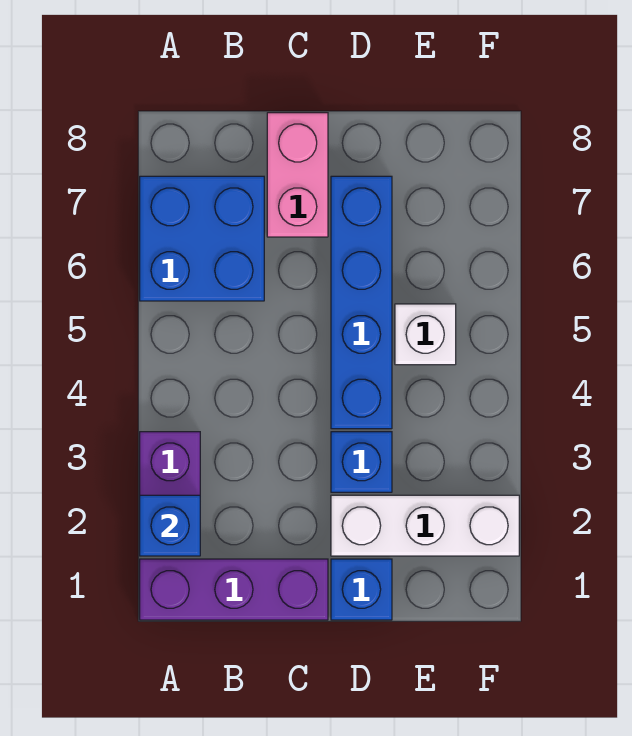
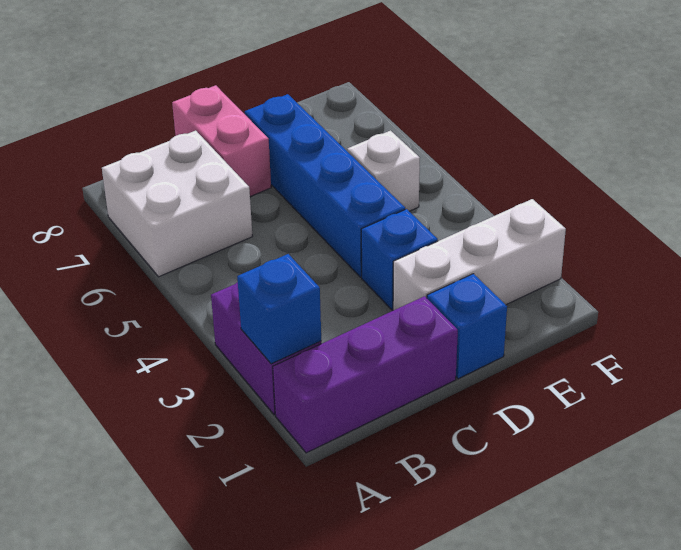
blue 2x2 brick [140,176,264,301] -> white 2x2 brick [102,131,252,277]

